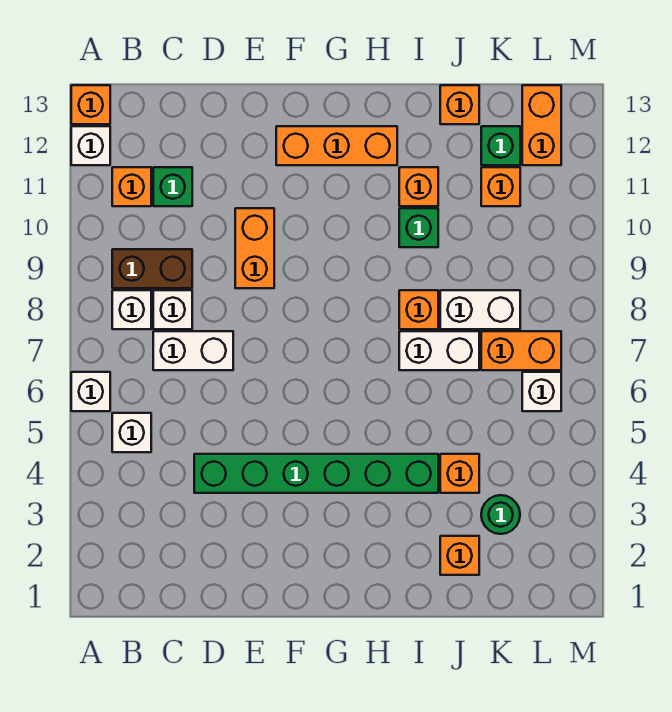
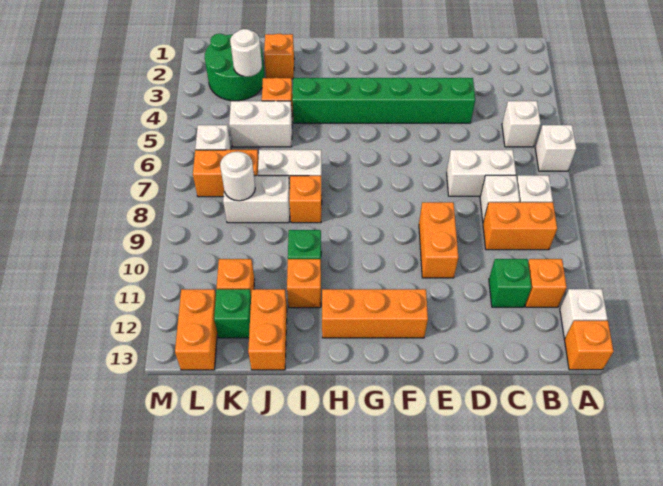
brown 1x2 brick [112,249,192,288] -> orange 1x2 brick [483,202,557,250]
none -> white 1x2 brick [229,101,292,147]
orange 1x1 brick [440,85,479,124] -> orange 1x2 brick [248,289,287,370]
green 1x1 round brick [481,495,520,534] -> green 2x2 round brick [205,34,265,101]
none -> white 1x1 round brick [230,29,262,77]
none -> white 1x1 round brick [220,151,255,201]

